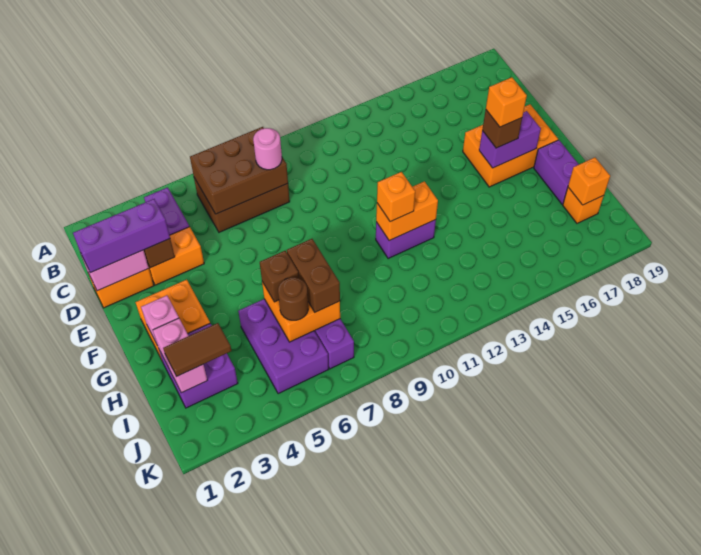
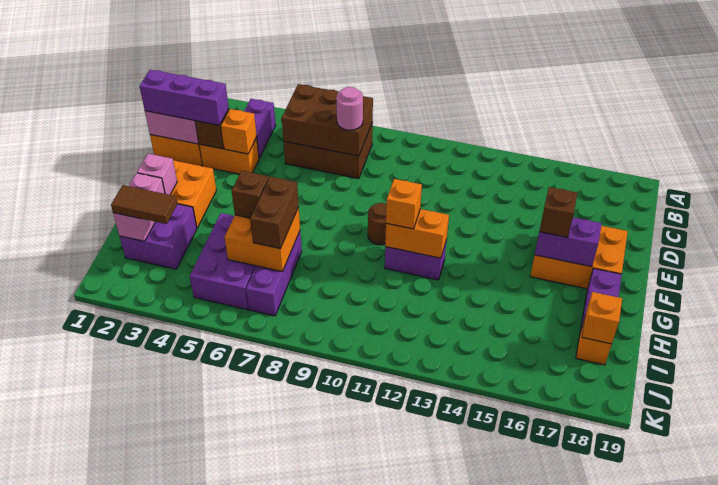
orange 1x1 brick [486,77,527,127] -> orange 1x1 brick moved to [221,109,257,154]
brown 1x1 round brick [278,277,308,320] -> brown 1x1 round brick moved to [368,203,387,245]

